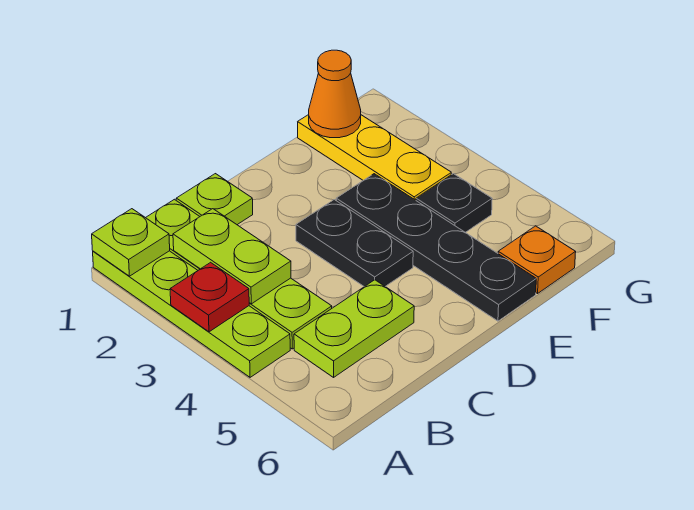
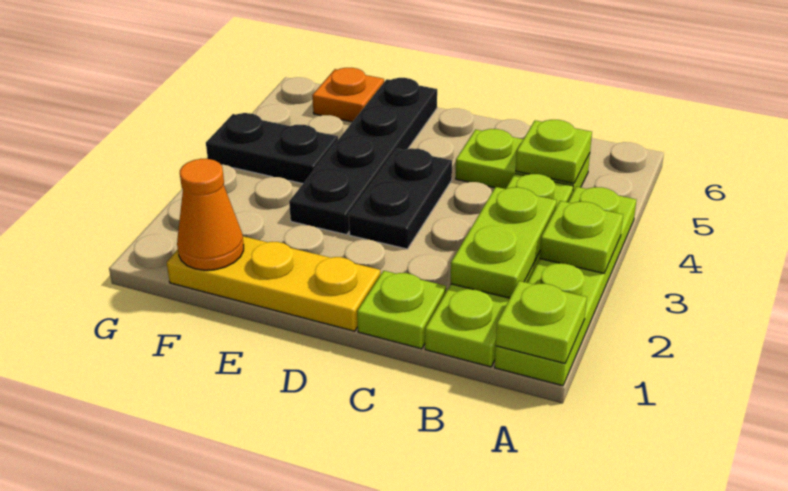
red 1x1 plate [170,262,249,332] -> lime 1x1 plate [540,201,623,273]
none -> lime 1x1 plate [516,120,592,184]
yellow 1x3 plate [298,115,451,200] -> yellow 1x3 plate turned to [167,236,381,331]
black 1x1 plate [416,174,492,232] -> black 1x2 plate [206,113,338,184]

